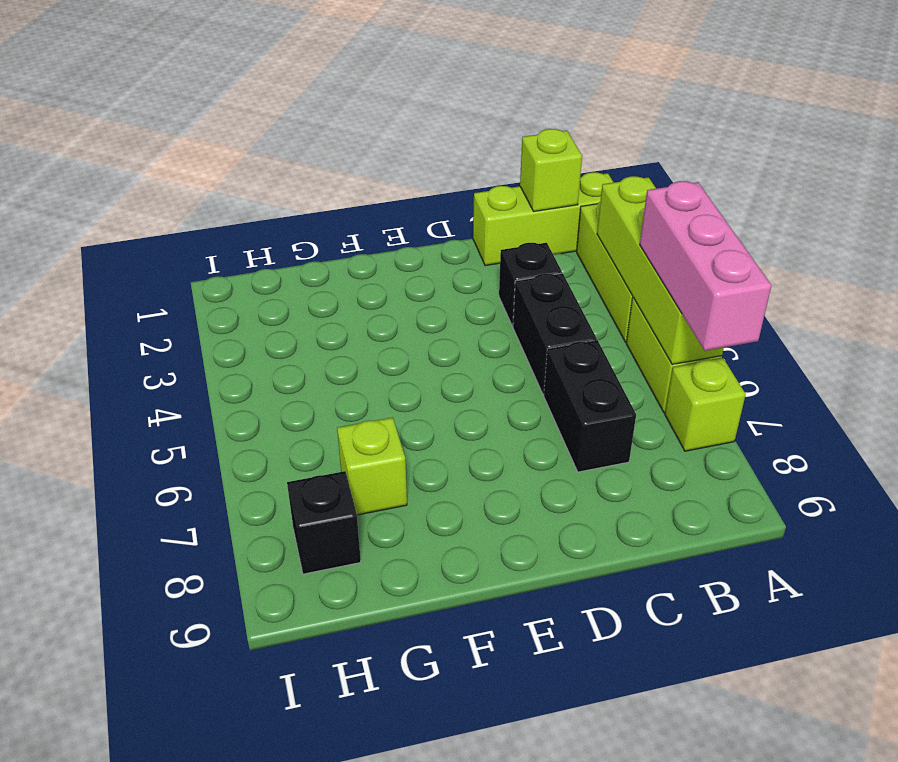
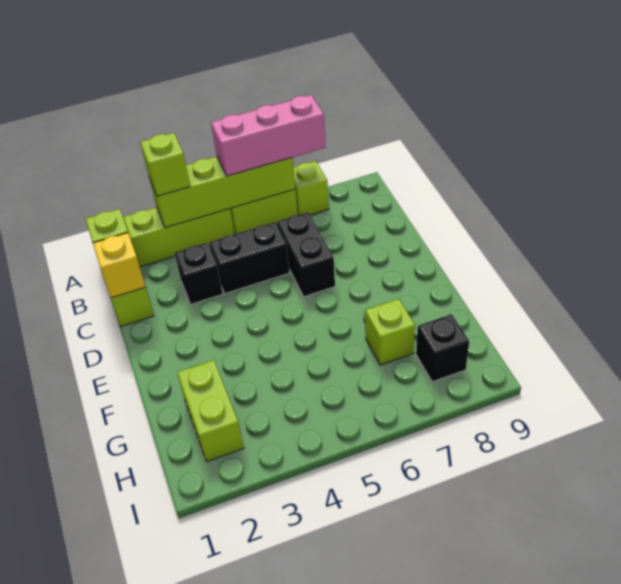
none -> lime 1x1 brick [140,133,190,196]
none -> yellow 1x1 brick [93,233,145,298]
black 1x2 brick [544,340,636,472] -> black 1x2 brick turned to [277,212,335,297]
none -> lime 1x2 brick [177,360,244,462]

